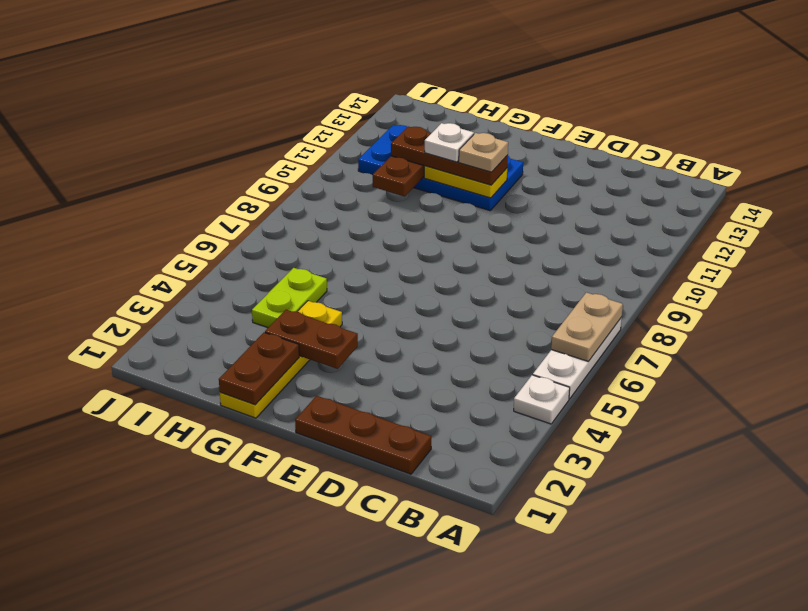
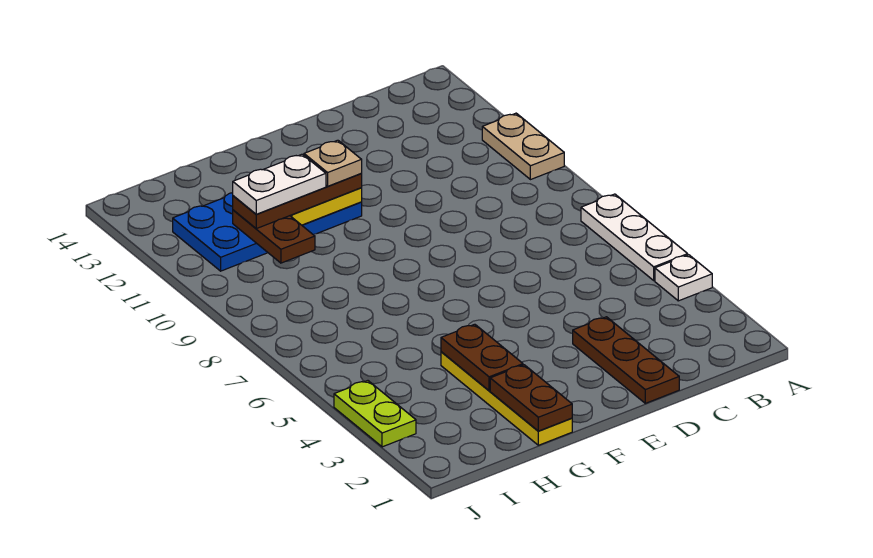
tan 1x2 plate [551,292,623,361] -> tan 1x2 plate moved to [482,113,564,180]
brown 1x3 plate [295,396,431,474] -> brown 1x3 plate turned to [573,317,679,403]
brown 1x2 plate [265,310,358,369] -> brown 1x2 plate turned to [441,324,523,391]
white 1x1 plate [425,123,474,162] -> white 1x2 plate [233,154,326,214]
lime 1x2 plate [252,268,327,328] -> lime 1x2 plate moved to [334,381,416,447]

